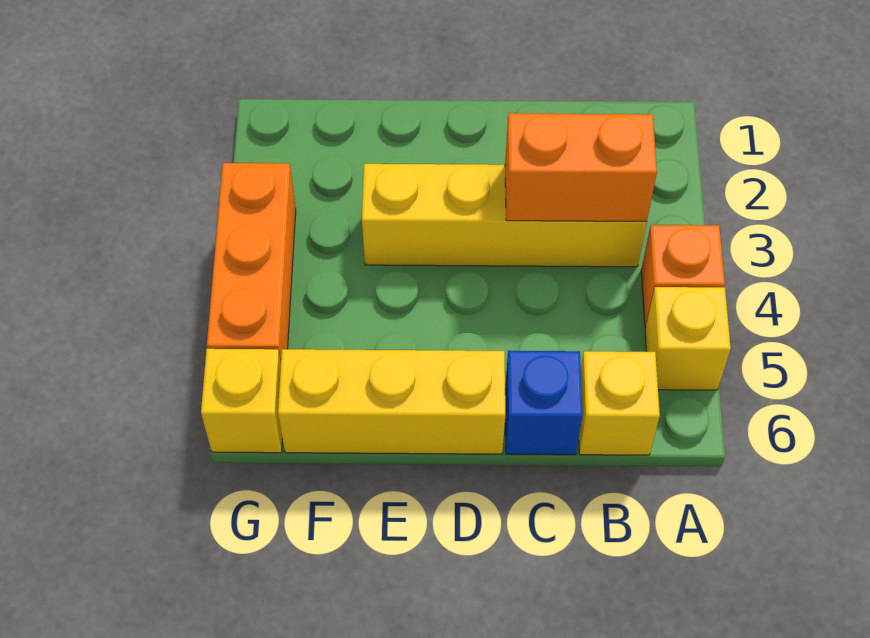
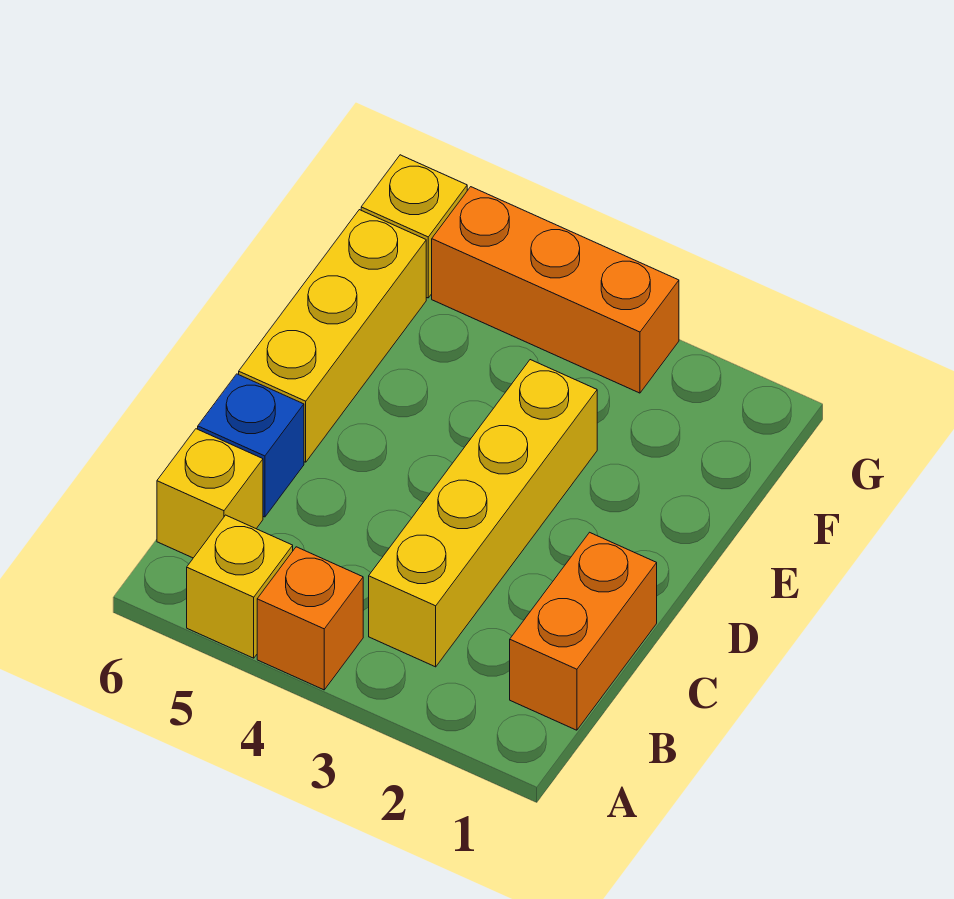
orange 1x2 brick [505,113,657,222] -> orange 1x2 brick moved to [510,532,657,730]

